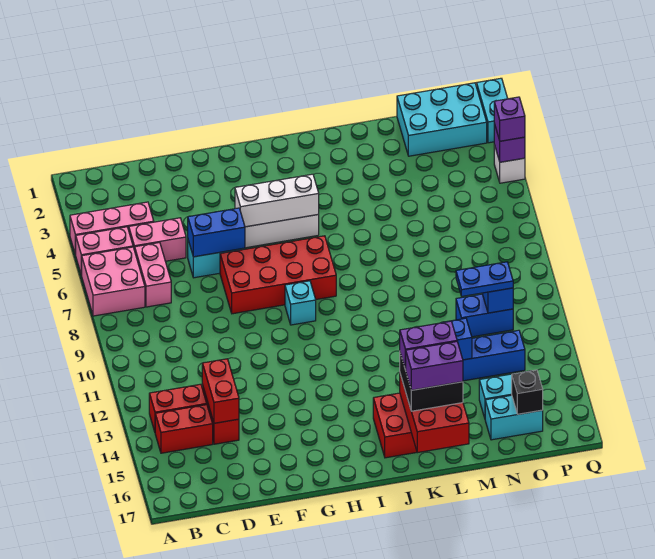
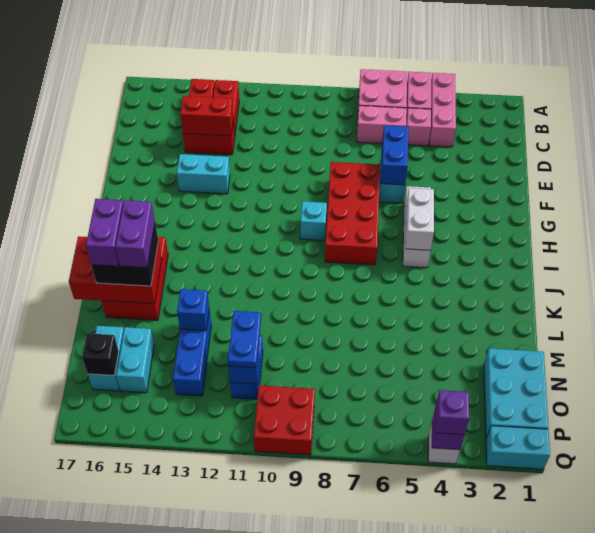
pink 1x2 brick [129,218,186,261] -> pink 1x1 brick [406,108,431,146]
none -> cyan 1x2 brick [177,154,230,194]
white 1x3 brick [235,174,319,227] -> white 1x2 brick [405,188,434,250]
none -> red 2x2 brick [254,385,315,455]

